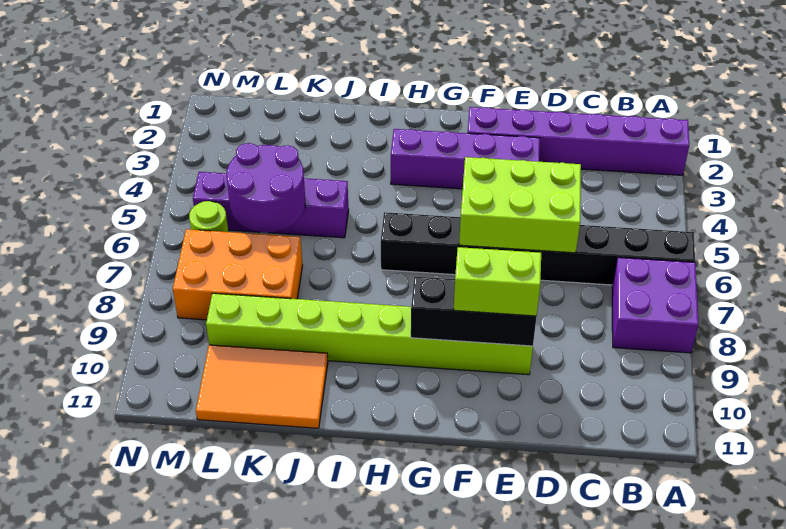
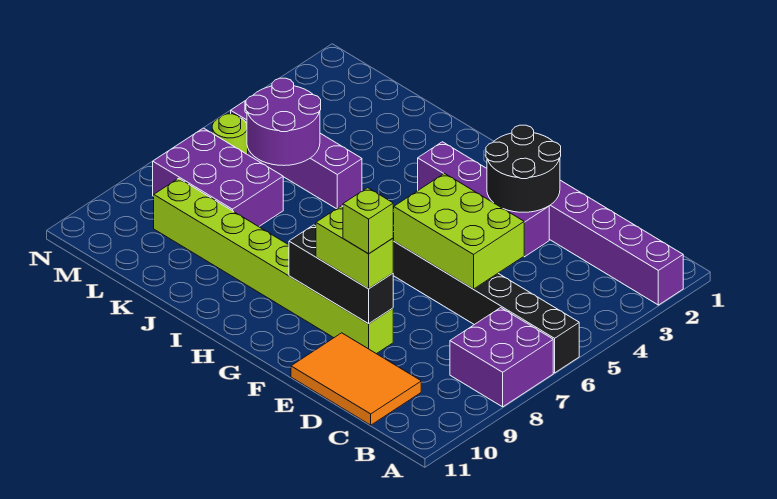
none -> black 2x2 round brick [486,125,561,212]
none -> lime 1x1 brick [343,188,393,254]
orange 2x3 tile [196,345,328,428] -> orange 2x3 tile moved to [291,333,421,425]
orange 2x3 brick [173,229,303,320] -> purple 2x3 brick [153,128,283,227]

